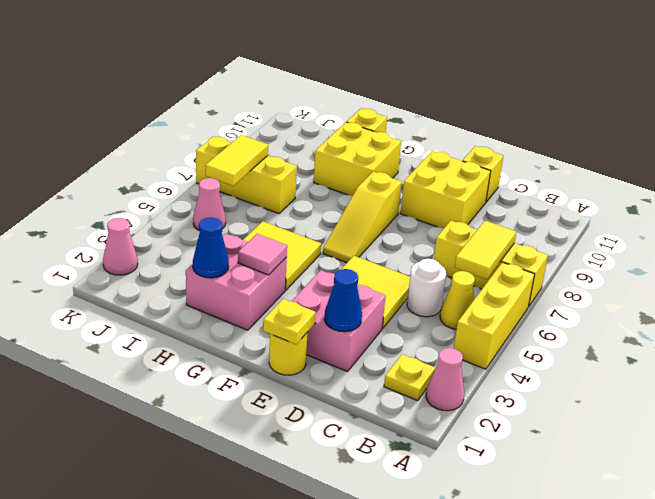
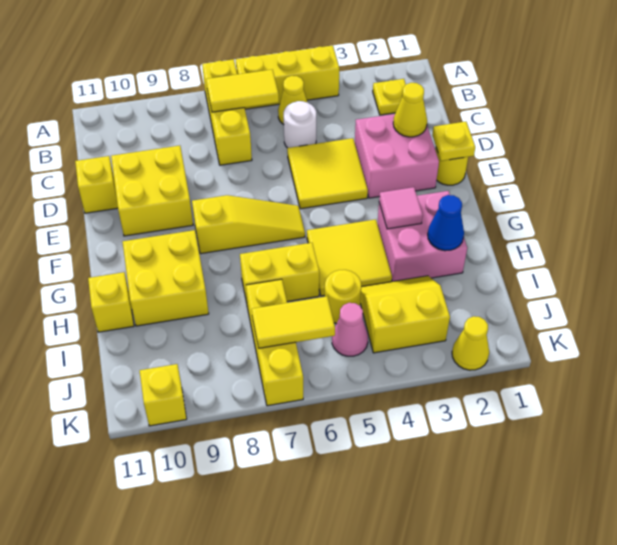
pink 1x1 cone [426,348,464,411] -> none
blue 1x1 cone [324,269,362,332] -> yellow 1x1 cone [393,83,427,137]
none -> yellow 1x2 brick [240,243,319,307]
none -> yellow 2x2 slope [360,276,450,353]
none -> yellow 1x1 round brick [325,270,361,324]
pink 1x1 cone [103,218,138,275] -> yellow 1x1 cone [452,316,489,370]
none -> yellow 1x1 brick [140,364,187,426]

